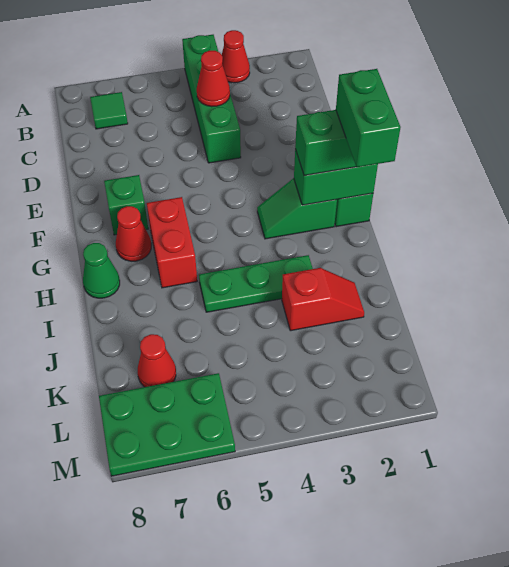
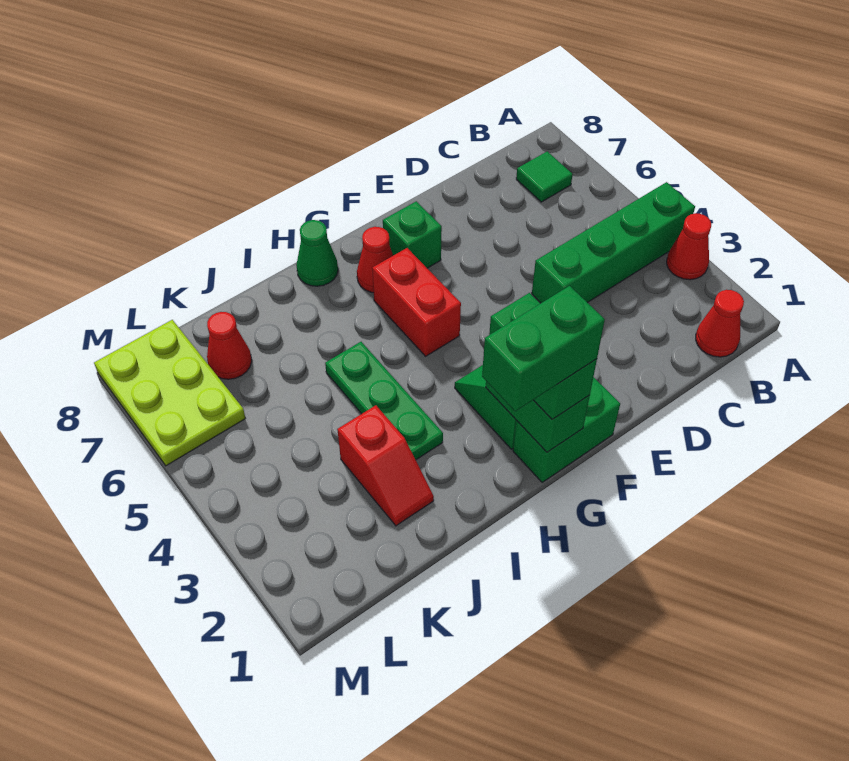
red 1x1 cone [197,51,230,107] -> red 1x1 cone moved to [696,290,744,357]
red 1x2 brick [147,197,197,288] -> red 1x2 brick turned to [372,248,461,356]
green 2x3 plate [99,373,235,476] -> lime 2x3 plate [94,320,245,466]

